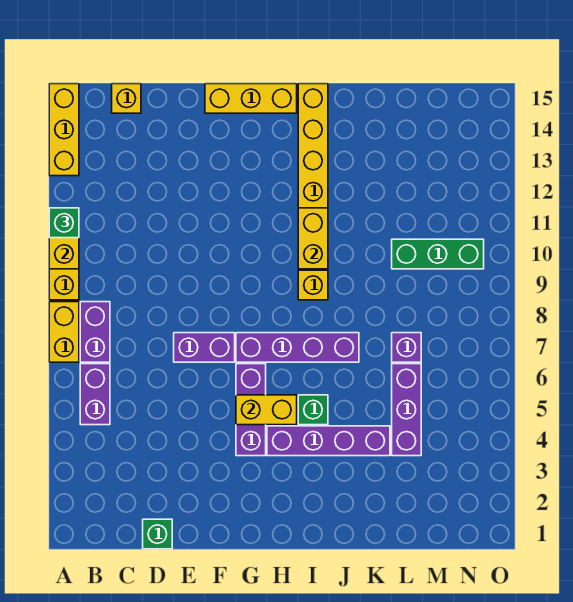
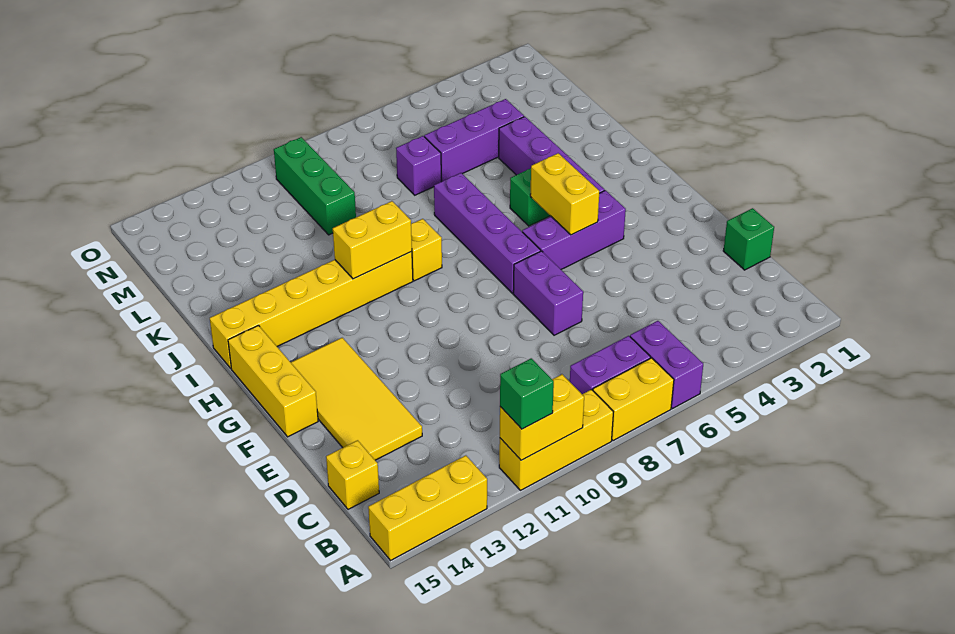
purple 1x2 brick [80,364,110,425] -> purple 1x2 brick turned to [630,321,703,409]
none -> yellow 2x4 tile [291,338,422,460]

